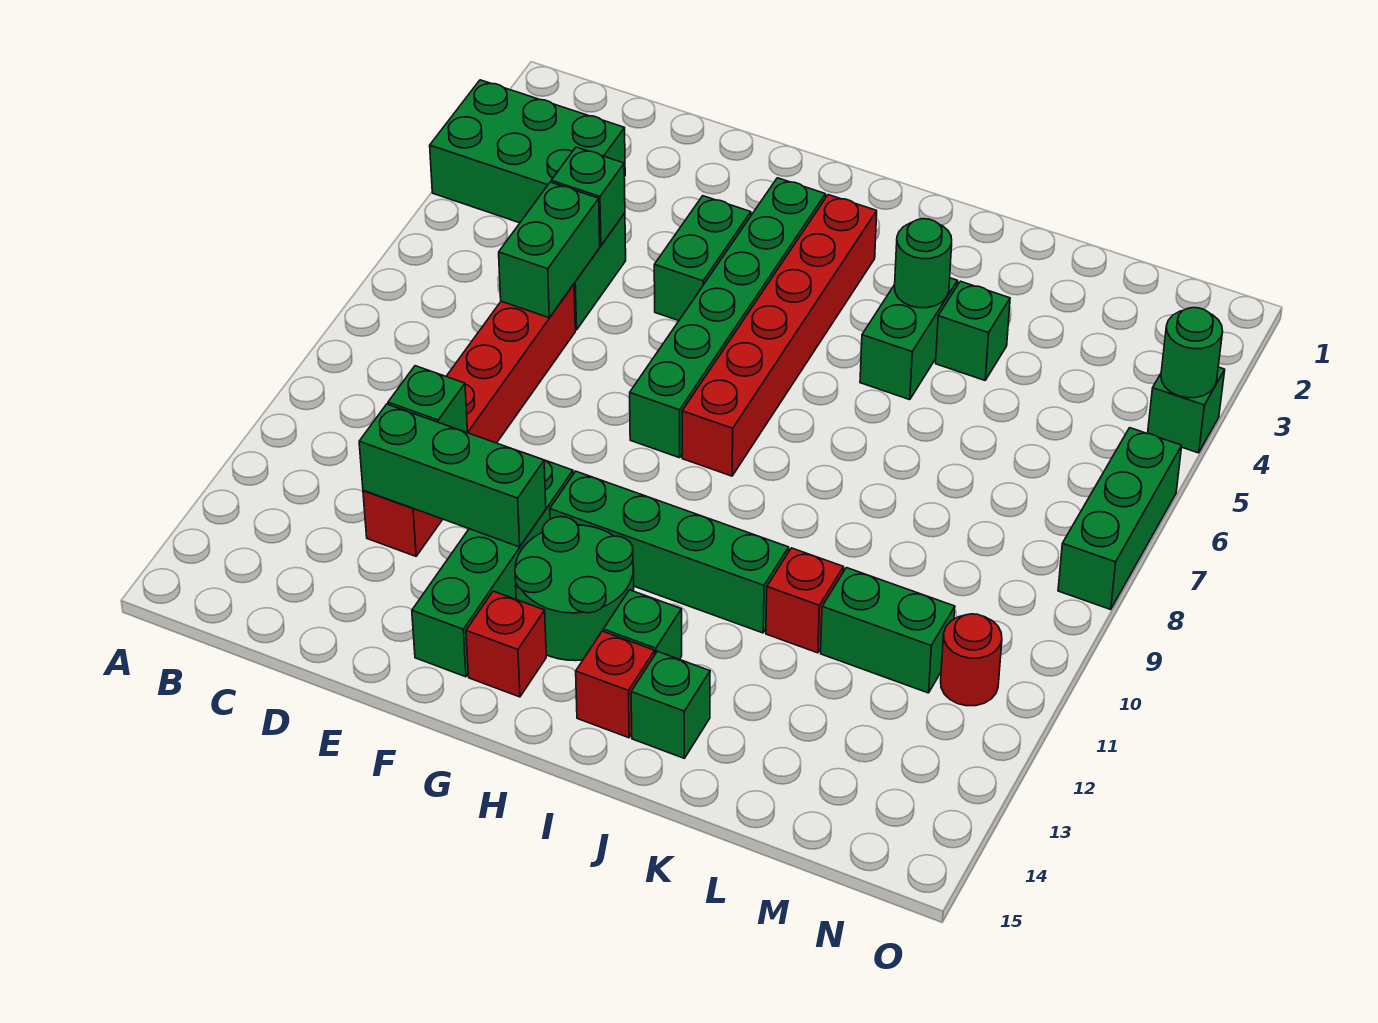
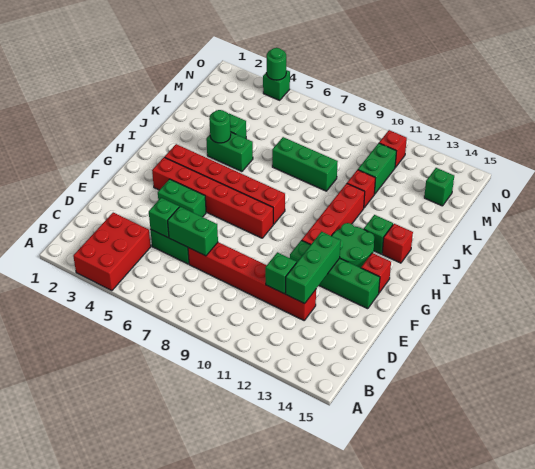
green 2x3 brick [430,80,625,223] -> red 2x3 brick [73,213,151,291]
green 1x6 brick [630,178,826,458] -> red 1x6 brick [152,157,273,238]
green 1x4 brick [550,471,789,633] -> red 1x4 brick [302,183,365,245]
green 1x1 brick [631,651,710,758] -> green 1x1 brick moved to [424,168,454,206]
red 1x1 round brick [941,614,1002,706] -> red 1x1 brick [379,130,407,167]
green 1x3 brick [1058,428,1182,610] -> green 1x3 brick moved to [272,137,338,191]

